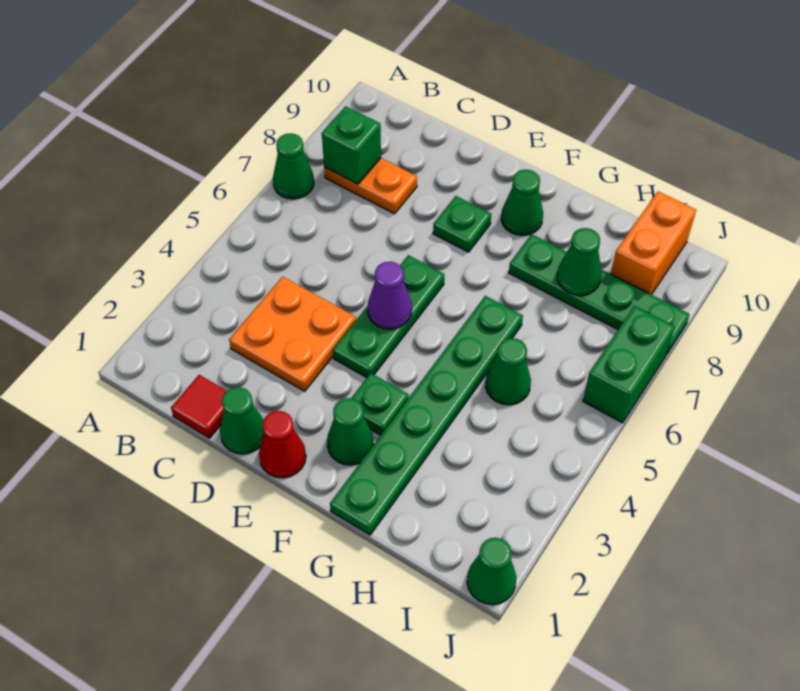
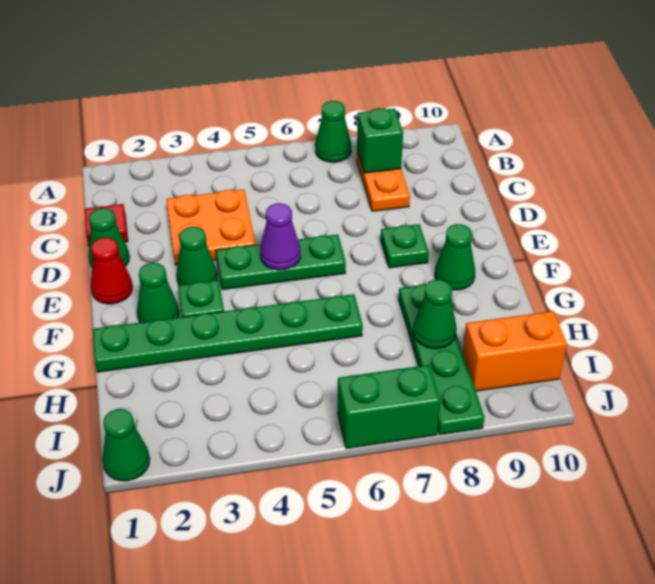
green 1x1 cone [485,338,531,405] -> green 1x1 cone moved to [176,227,217,285]

